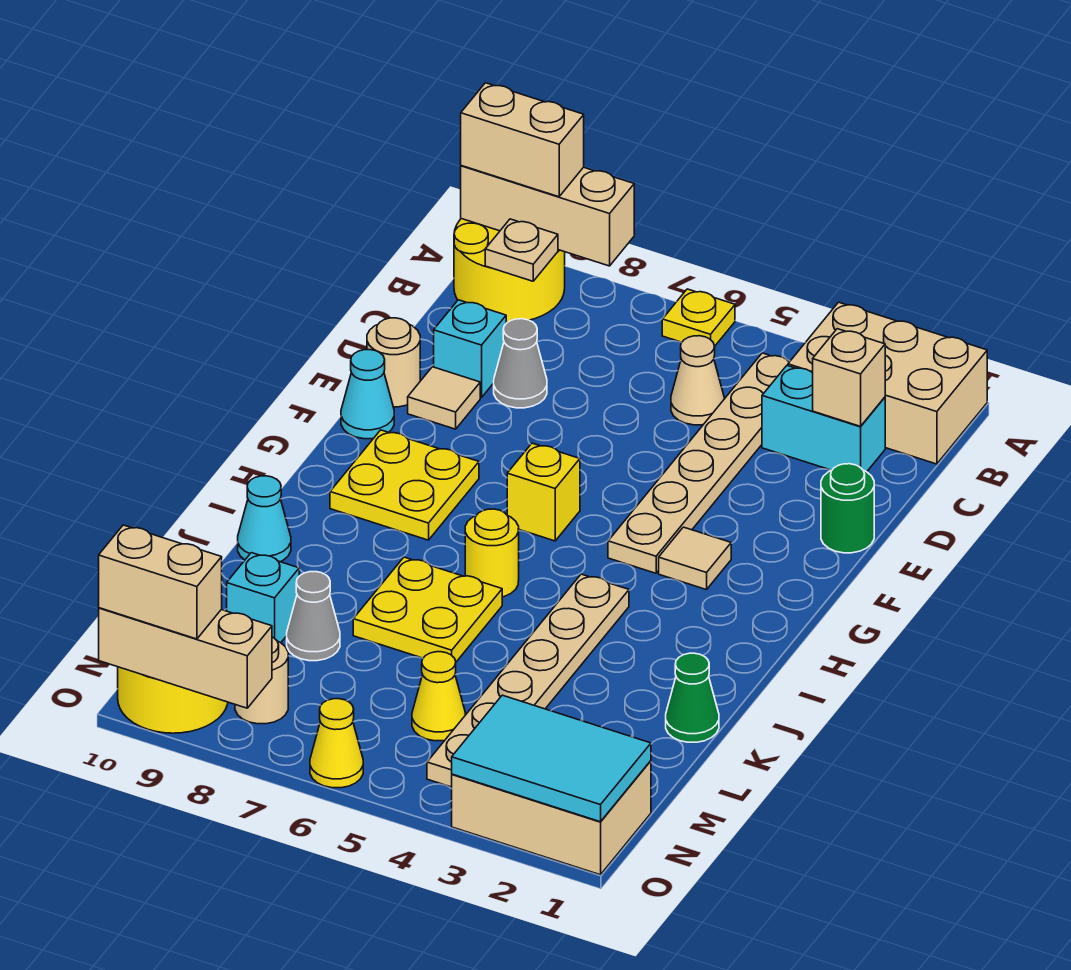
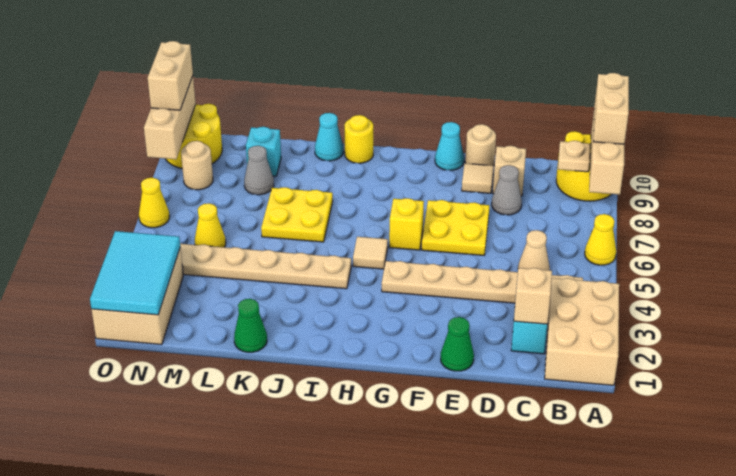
yellow 1x1 plate [662,289,735,346] -> yellow 1x1 cone [585,214,616,265]
cyan 1x1 brick [434,300,506,398] -> tan 1x1 brick [493,146,526,196]
green 1x1 round brick [821,464,874,553] -> green 1x1 cone [441,317,474,371]
tan 1x1 tile [659,527,731,590] -> tan 1x1 tile moved to [353,237,388,269]
yellow 2x2 plate [330,430,479,540] -> yellow 2x2 plate moved to [422,200,489,255]
yellow 1x1 round brick [465,509,519,597] -> yellow 1x1 round brick moved to [345,115,373,163]

